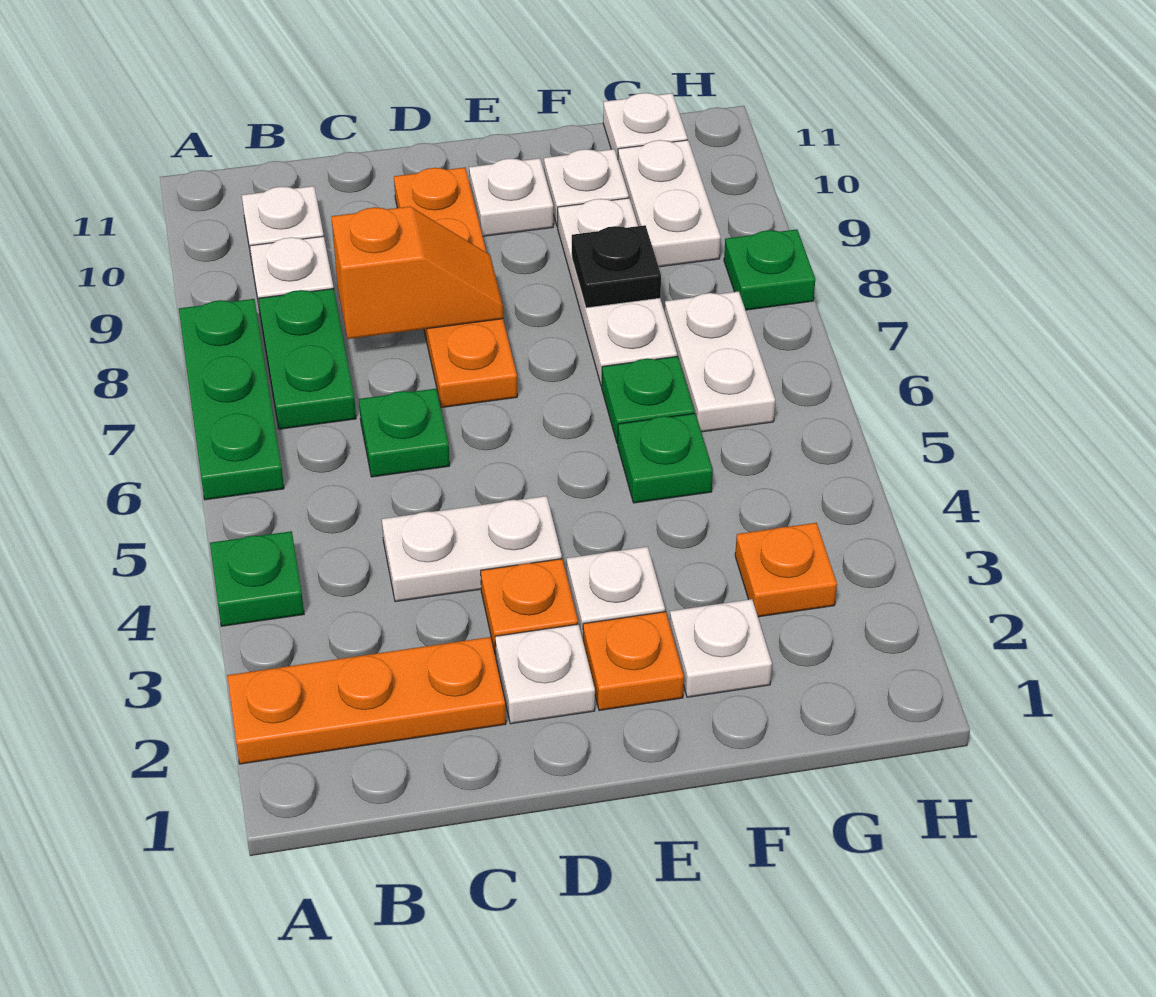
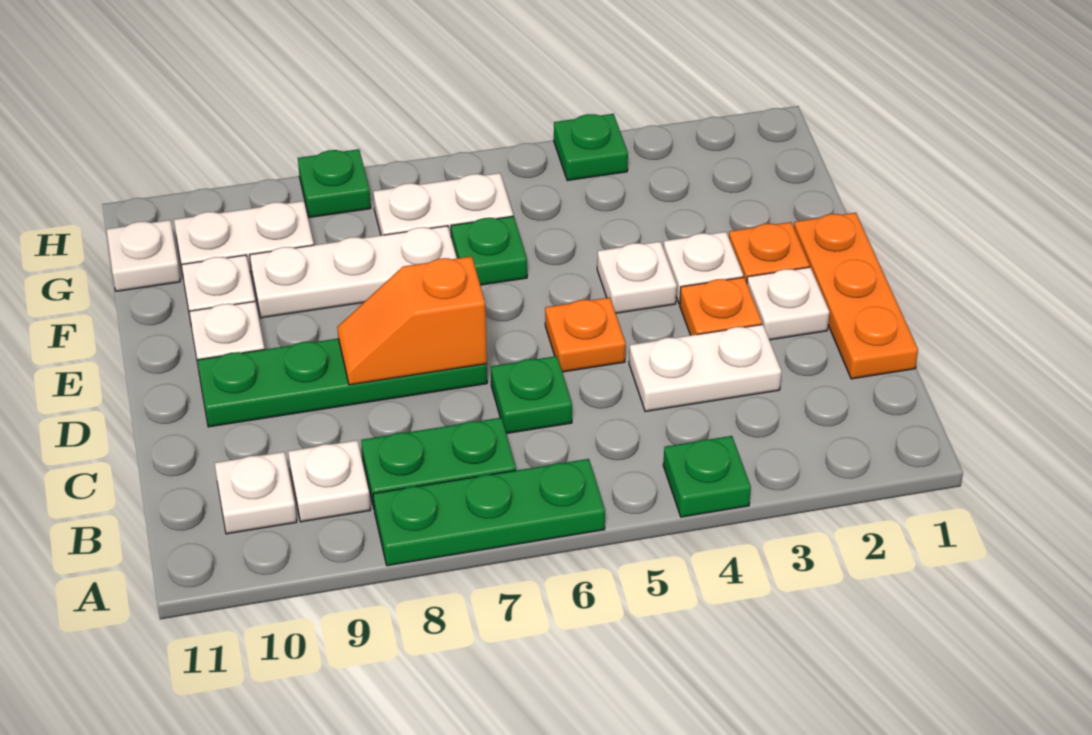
orange 1x3 plate [227,637,506,764] -> orange 1x3 plate moved to [794,213,918,379]
white 1x2 plate [382,496,562,602] -> white 1x2 plate turned to [629,324,782,412]
orange 1x2 slope [331,206,503,339] -> orange 1x2 slope turned to [337,256,487,385]
orange 1x4 plate [394,168,517,408] -> green 1x4 plate [197,339,487,427]
white 1x1 plate [670,599,772,697] -> white 1x1 plate moved to [597,242,677,313]
green 1x1 plate [618,414,713,503] -> green 1x1 plate moved to [554,114,628,181]
black 1x1 plate [572,225,661,308] -> none
orange 1x1 plate [735,523,837,617] -> orange 1x1 plate moved to [545,297,626,372]

